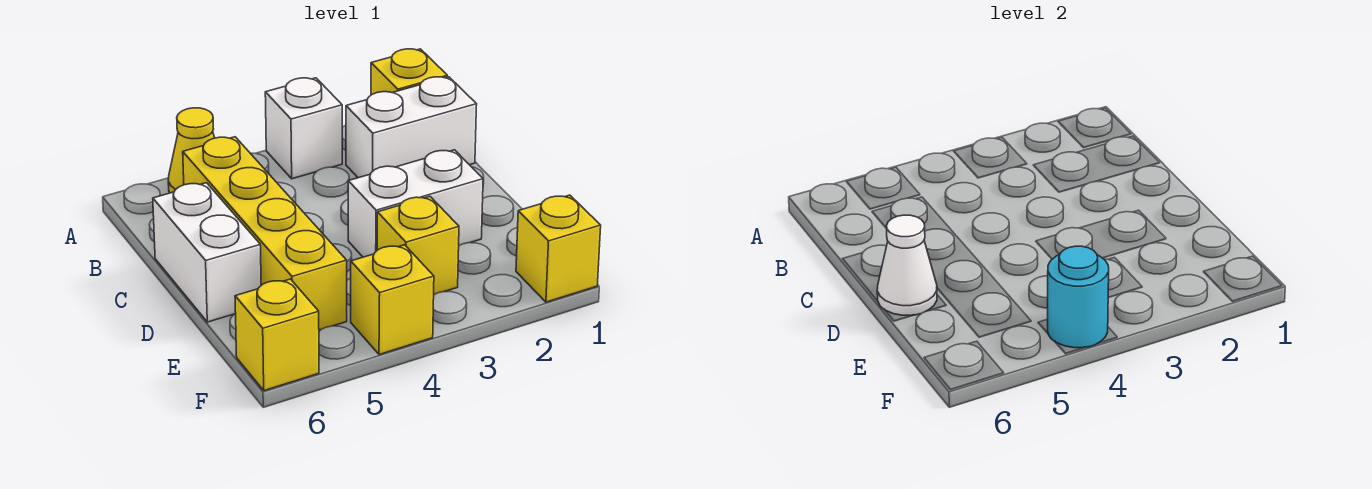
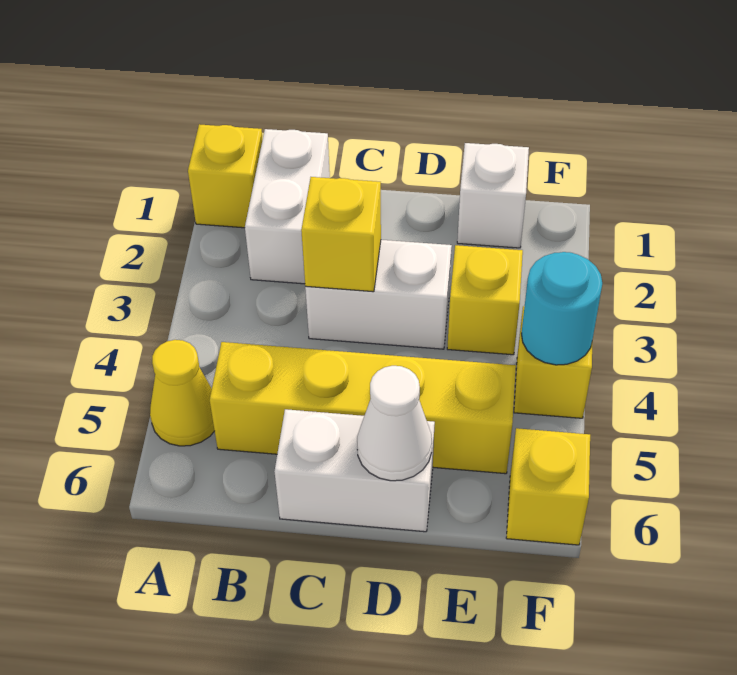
white 1x1 brick [265,78,342,179] -> white 1x1 brick moved to [457,143,529,248]
white 1x2 brick [348,150,483,257] -> white 1x2 brick turned to [305,240,452,349]
yellow 1x1 brick [516,195,601,302] -> yellow 1x1 brick moved to [301,177,381,292]

